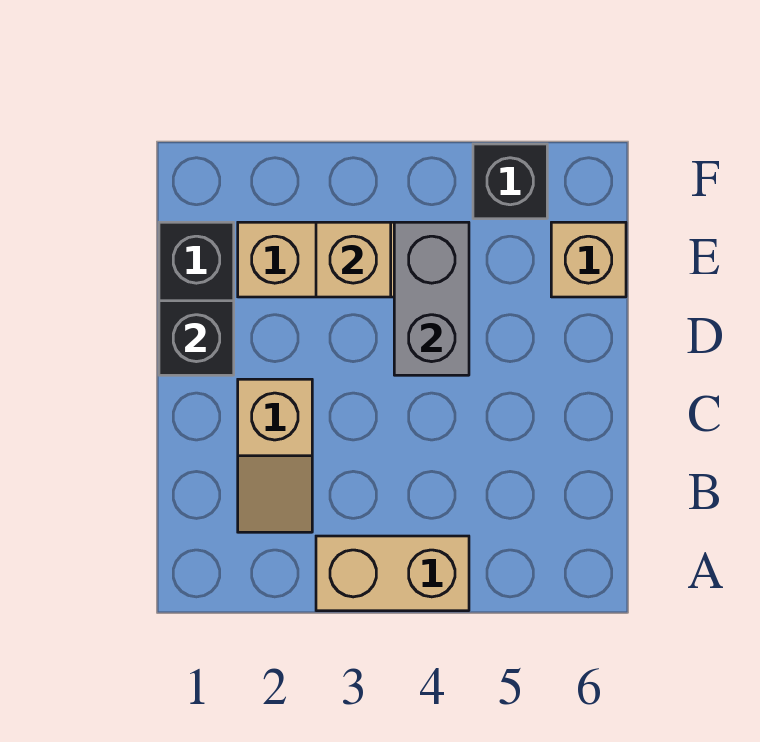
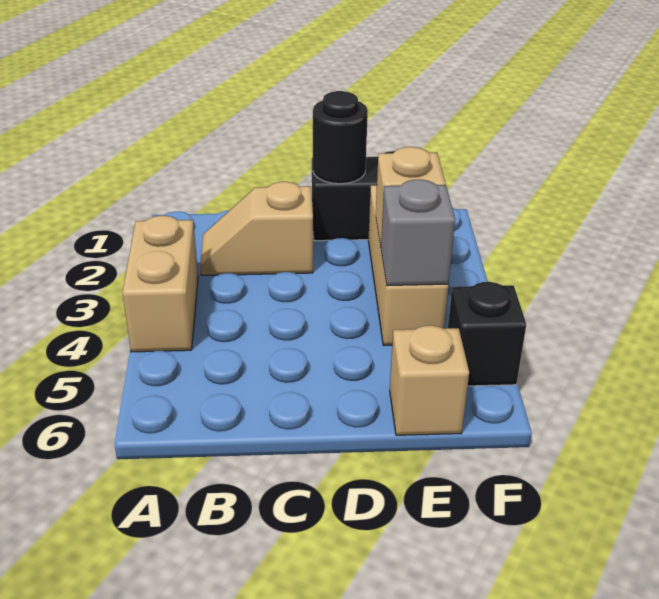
black 1x1 brick [159,301,234,375] -> black 1x1 round brick [313,91,368,184]
grey 1x2 brick [394,222,469,375] -> grey 1x1 brick [381,179,455,286]

